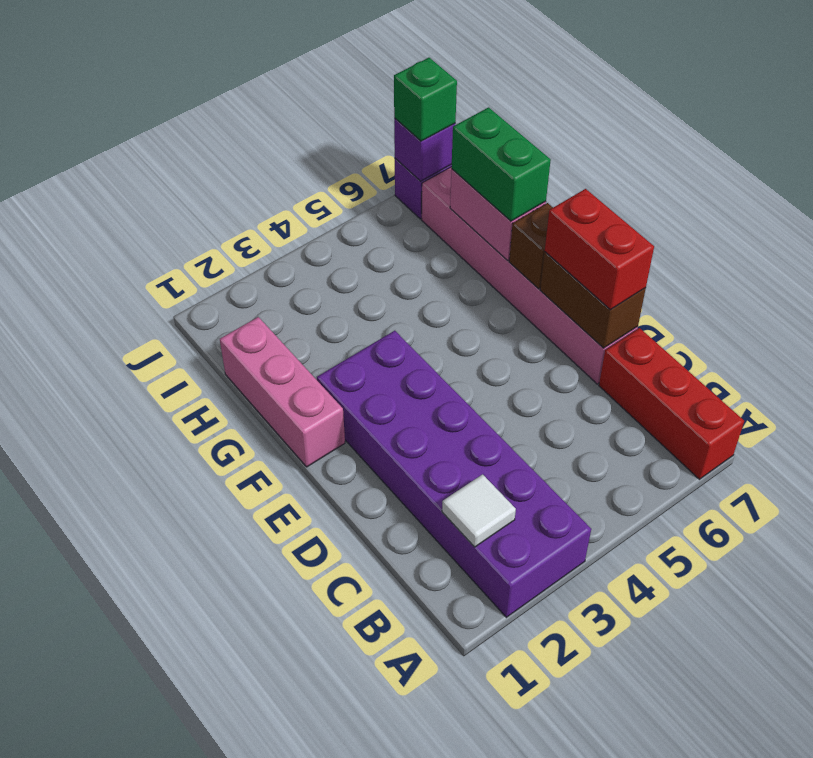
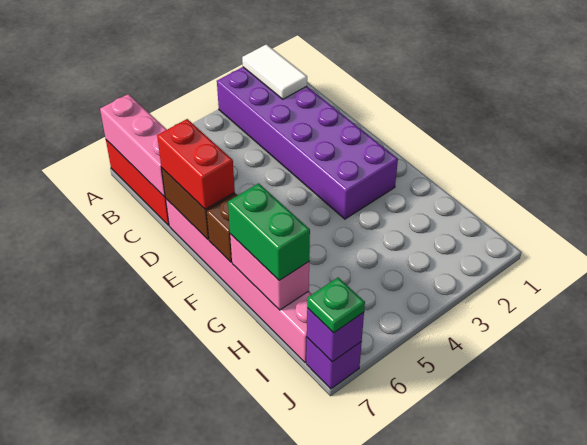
white 1x1 tile [442,474,516,547] -> white 1x2 tile [242,44,307,99]
pink 1x3 brick [220,317,345,467] -> pink 1x3 brick moved to [100,94,167,197]
green 1x1 brick [394,58,457,141] -> green 1x1 plate [307,278,365,333]

